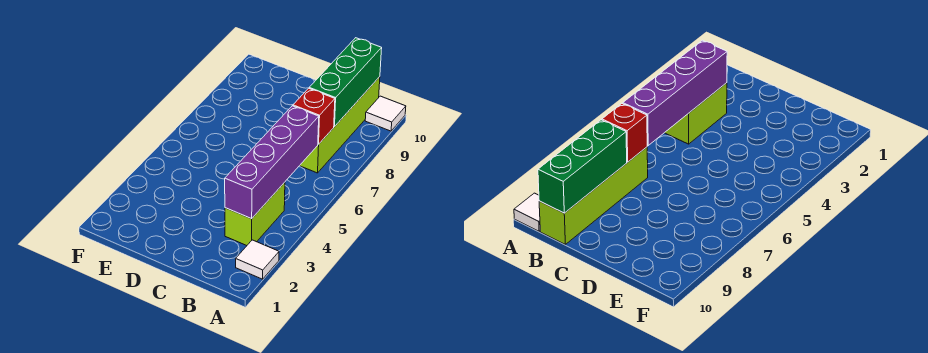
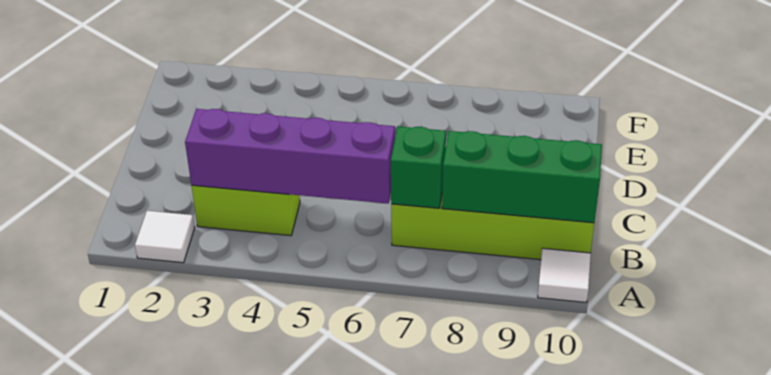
red 1x1 brick [293,88,335,144] -> green 1x1 brick [391,126,446,208]

